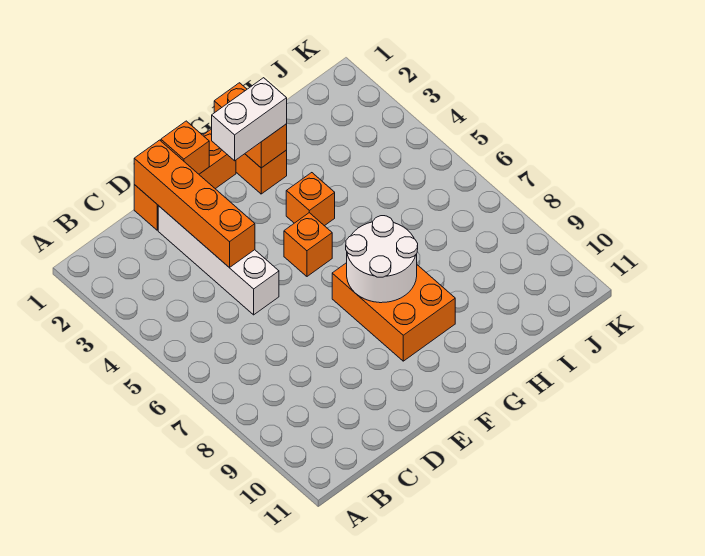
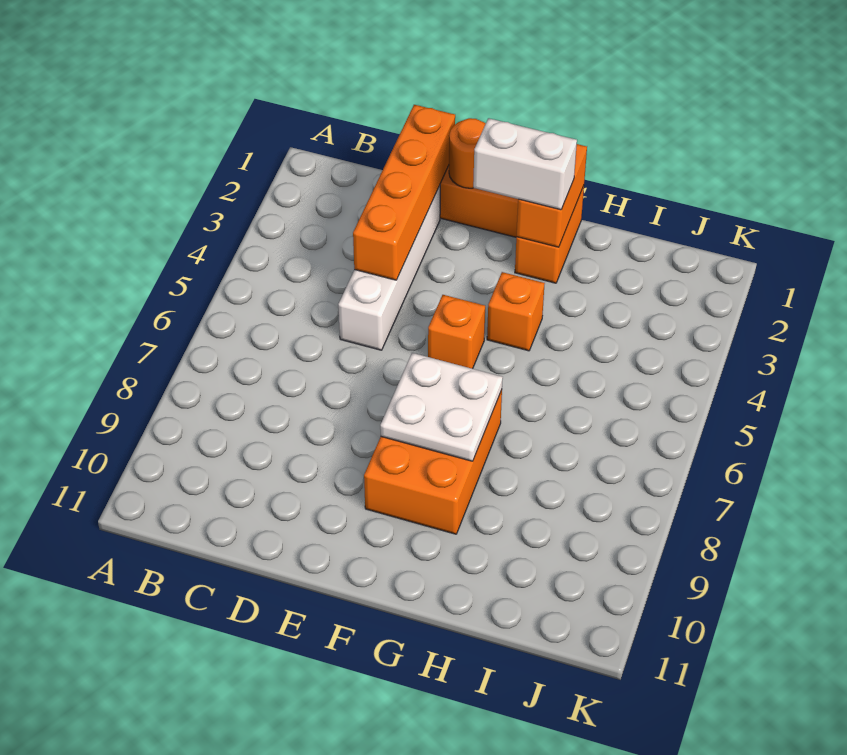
orange 1x1 brick [161,121,209,174] -> orange 1x1 round brick [449,118,486,188]
white 2x2 round brick [346,216,418,303] -> white 2x2 plate [380,353,503,461]

